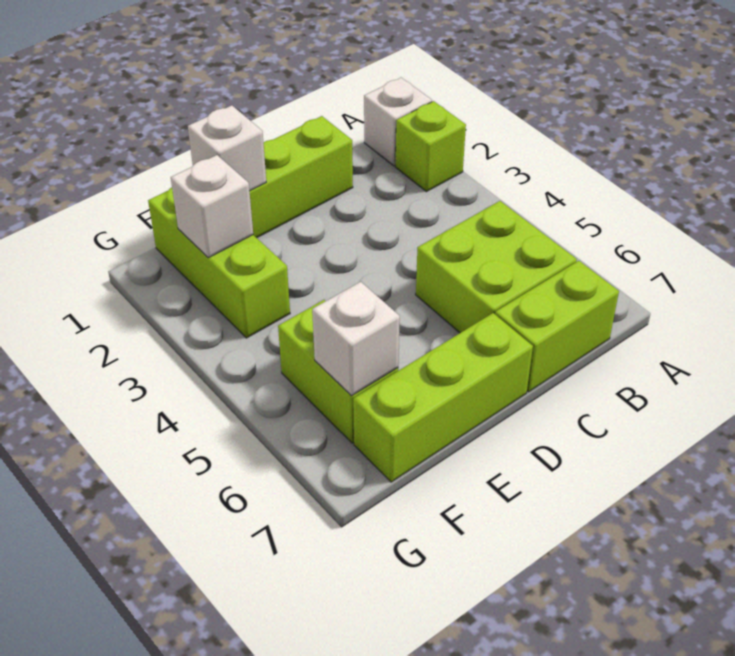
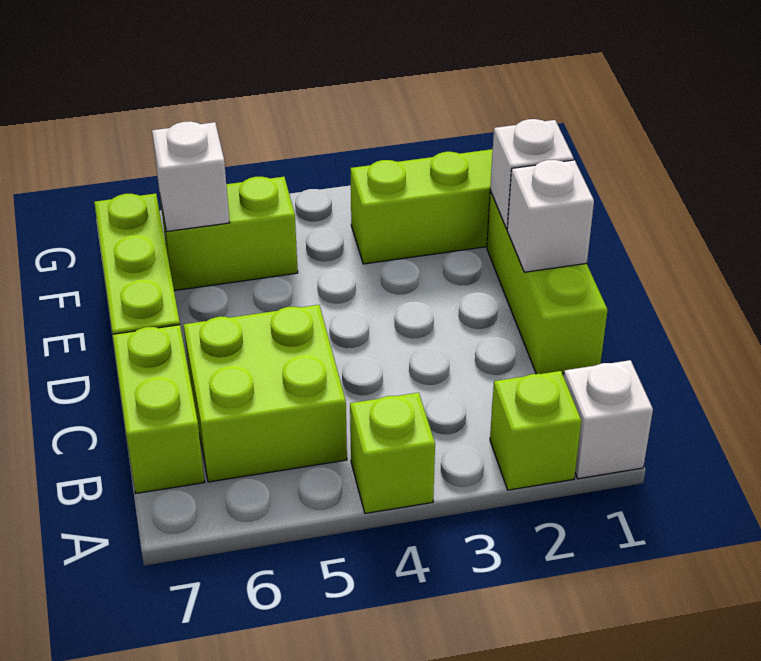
none -> lime 1x1 brick [350,393,435,513]
white 1x1 brick [171,155,253,258] -> white 1x1 brick moved to [507,160,594,272]

